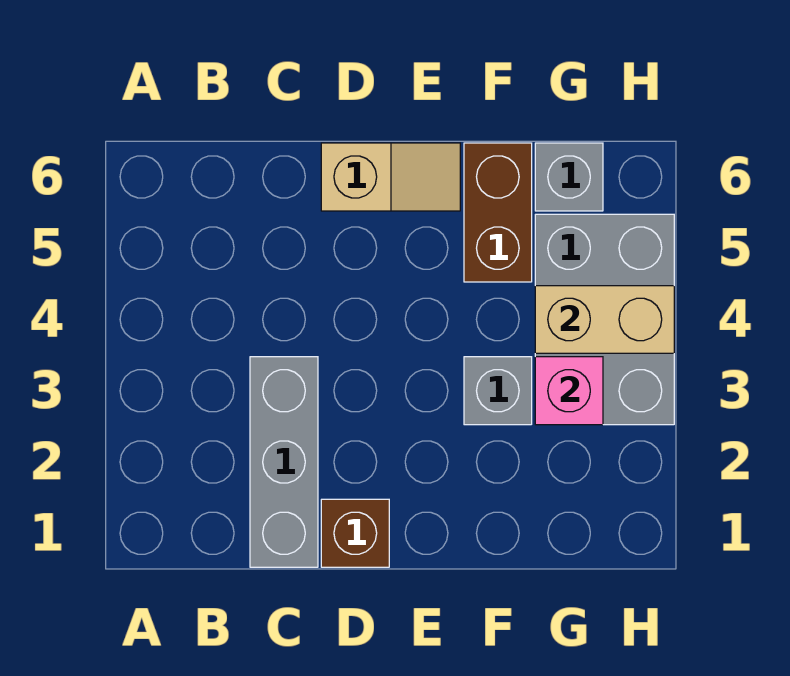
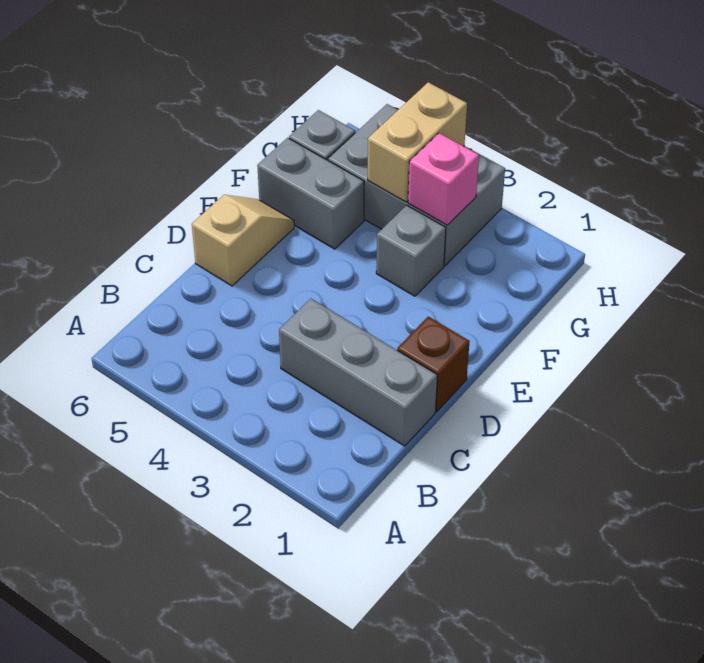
brown 1x2 brick [464,143,532,282] -> grey 1x2 brick [257,138,364,249]

